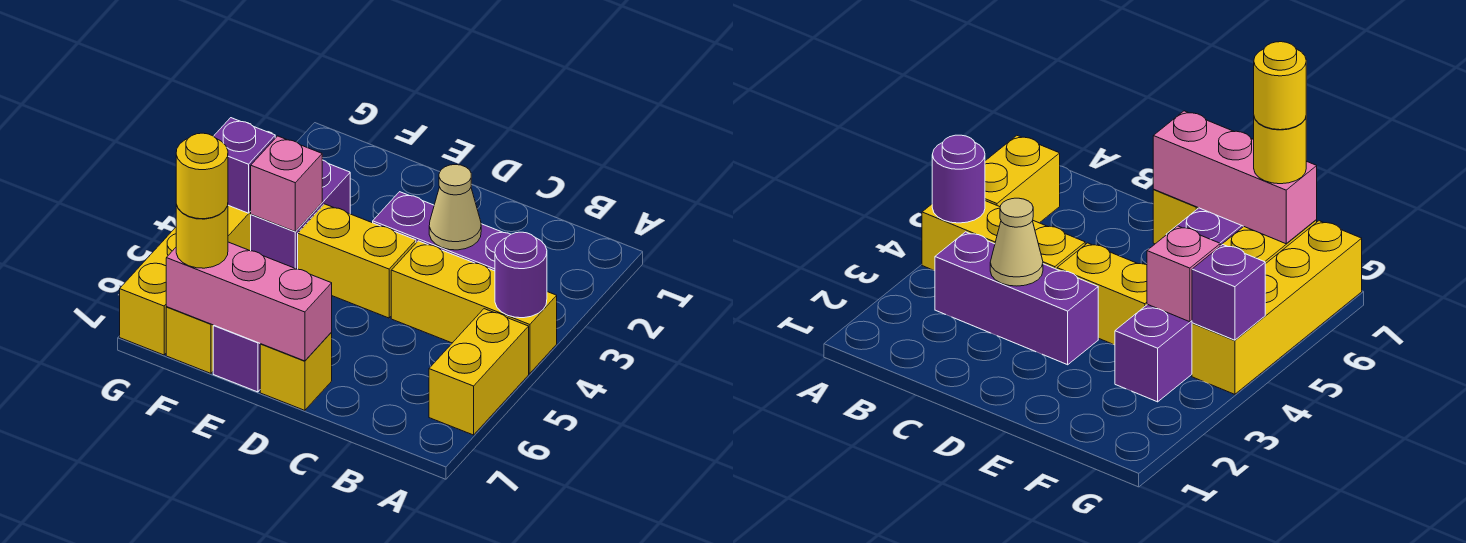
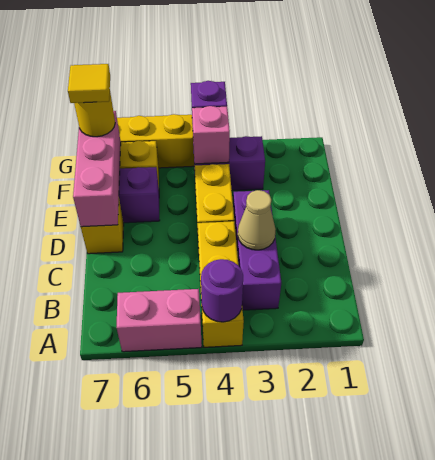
yellow 1x2 brick [429,309,529,435] -> pink 1x2 brick [116,289,202,352]
yellow 1x1 round brick [176,133,228,219] -> yellow 1x1 tile [68,64,110,103]

